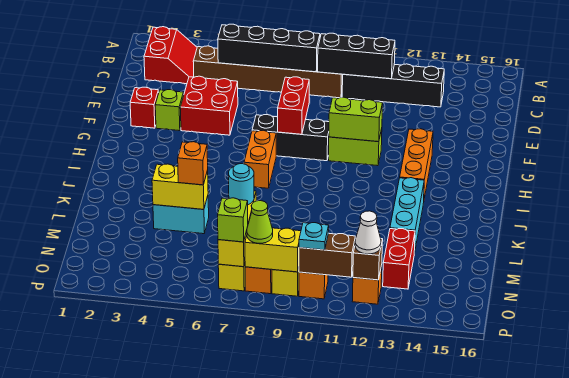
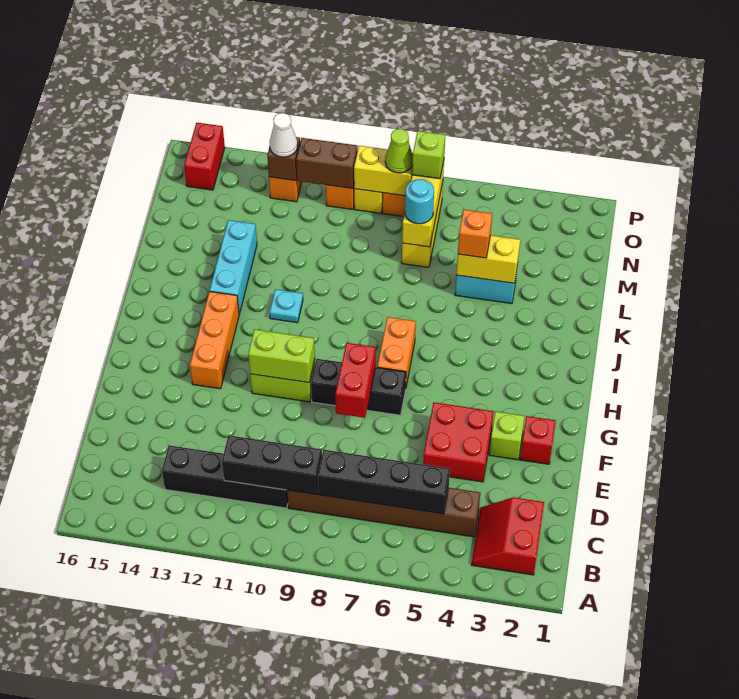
red 1x2 brick [383,229,415,289] -> red 1x2 brick moved to [184,123,225,190]
cyan 1x1 plate [299,223,329,250] -> cyan 1x1 plate moved to [270,289,303,323]

